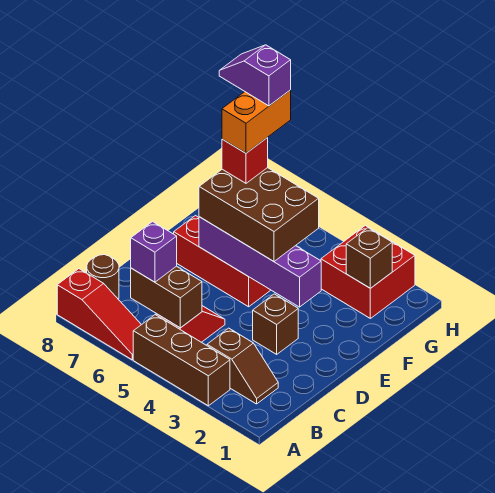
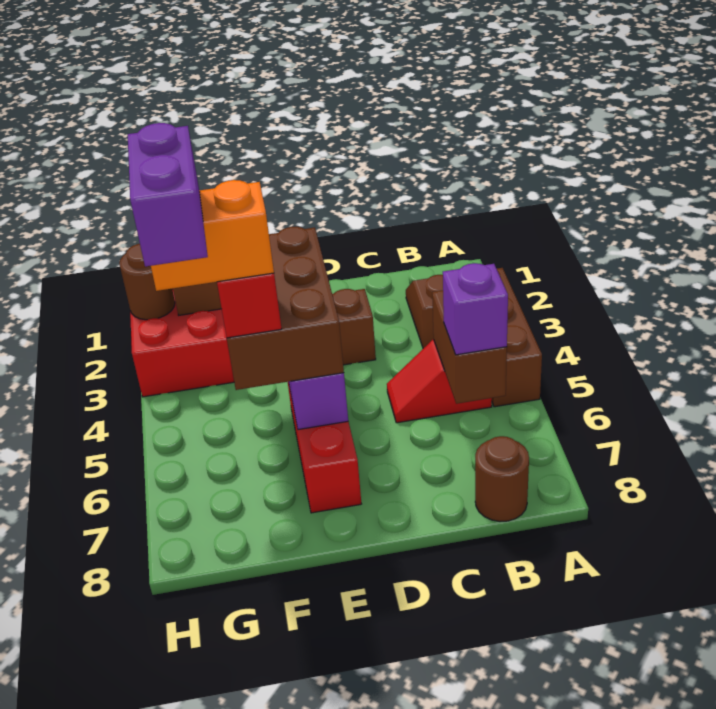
red 1x3 slope [57,269,141,360] -> none
purple 1x2 slope [219,45,291,106] -> purple 1x2 brick [128,123,208,267]
none -> brown 1x1 round brick [119,244,175,320]

